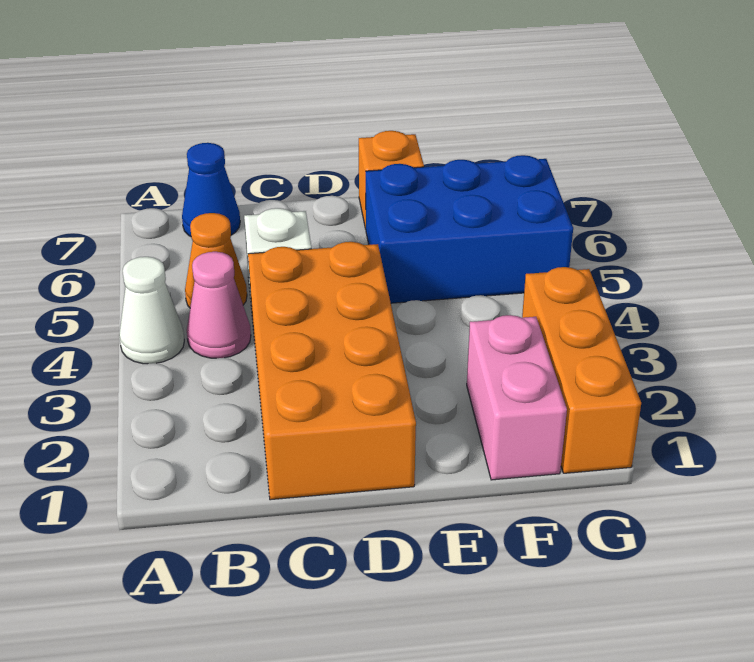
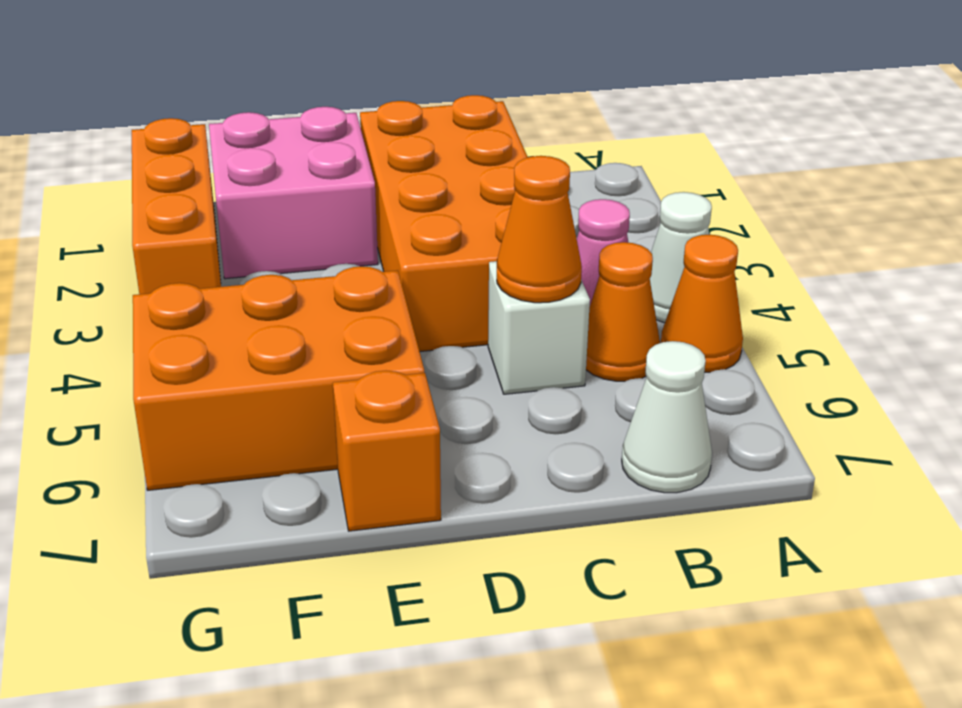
none -> orange 1x1 cone [661,235,743,372]
blue 1x1 cone [182,143,240,236] -> white 1x1 cone [622,341,712,493]
none -> orange 1x1 cone [497,156,582,303]
blue 2x3 brick [366,155,573,303] -> orange 2x3 brick [133,266,424,490]
pink 1x2 brick [467,315,567,480] -> pink 2x2 brick [209,107,378,279]

